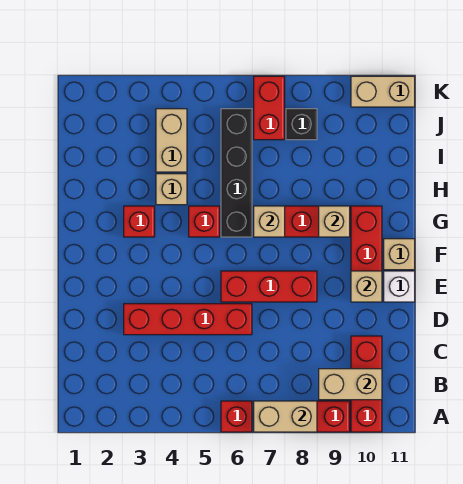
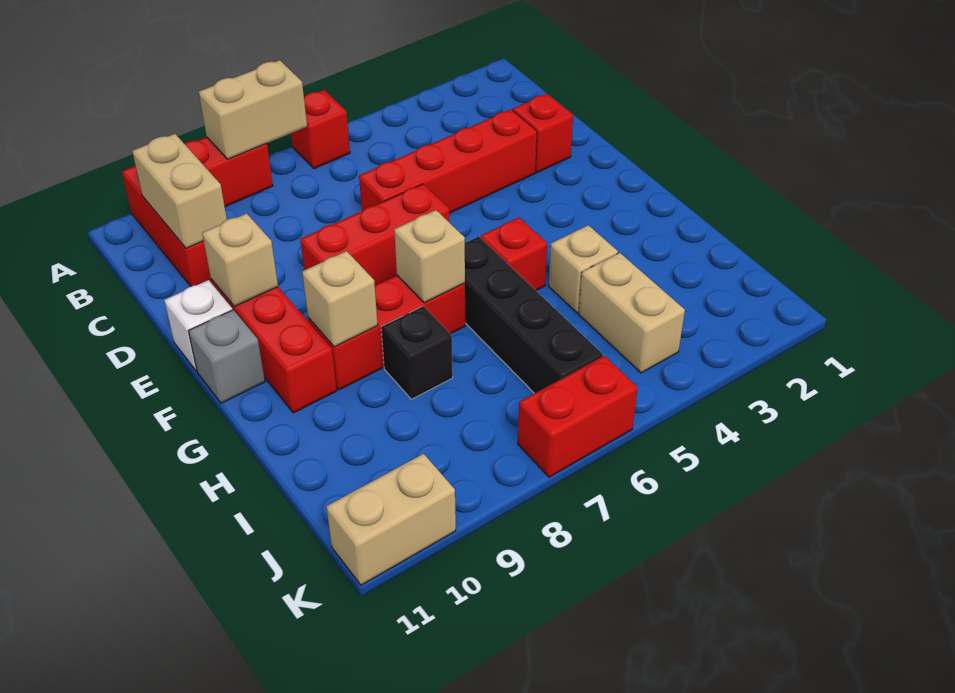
tan 1x2 brick [319,369,382,400] -> tan 1x2 brick turned to [132,134,227,248]
tan 1x1 brick [384,239,415,270] -> grey 1x1 brick [189,310,265,403]
red 1x1 brick [124,206,155,237] -> red 1x1 brick moved to [513,94,573,173]
red 1x2 brick [254,76,285,140] -> red 1x2 brick turned to [518,356,638,477]
black 1x1 brick [286,109,317,140] -> black 1x1 brick moved to [381,306,453,399]

